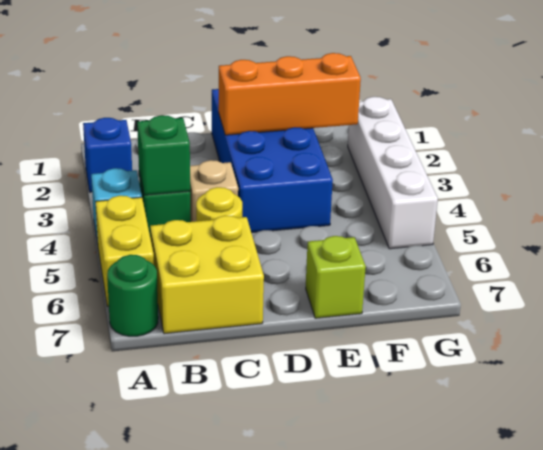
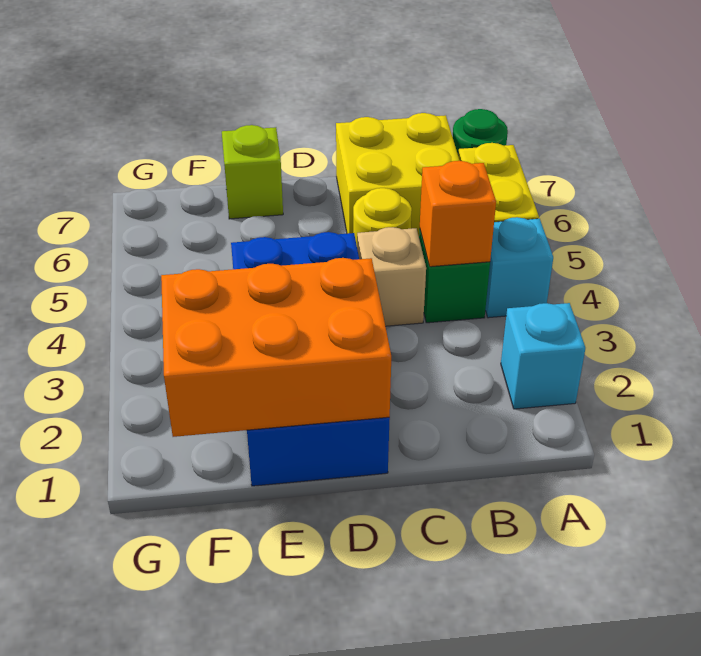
blue 1x1 brick [83,118,132,192] -> cyan 1x1 brick [501,303,585,409]
green 1x1 brick [137,115,190,195] -> orange 1x1 brick [420,161,496,267]
orange 1x3 brick [219,53,361,135] -> orange 2x3 brick [161,258,391,437]
white 1x4 brick [348,97,438,249] -> none

